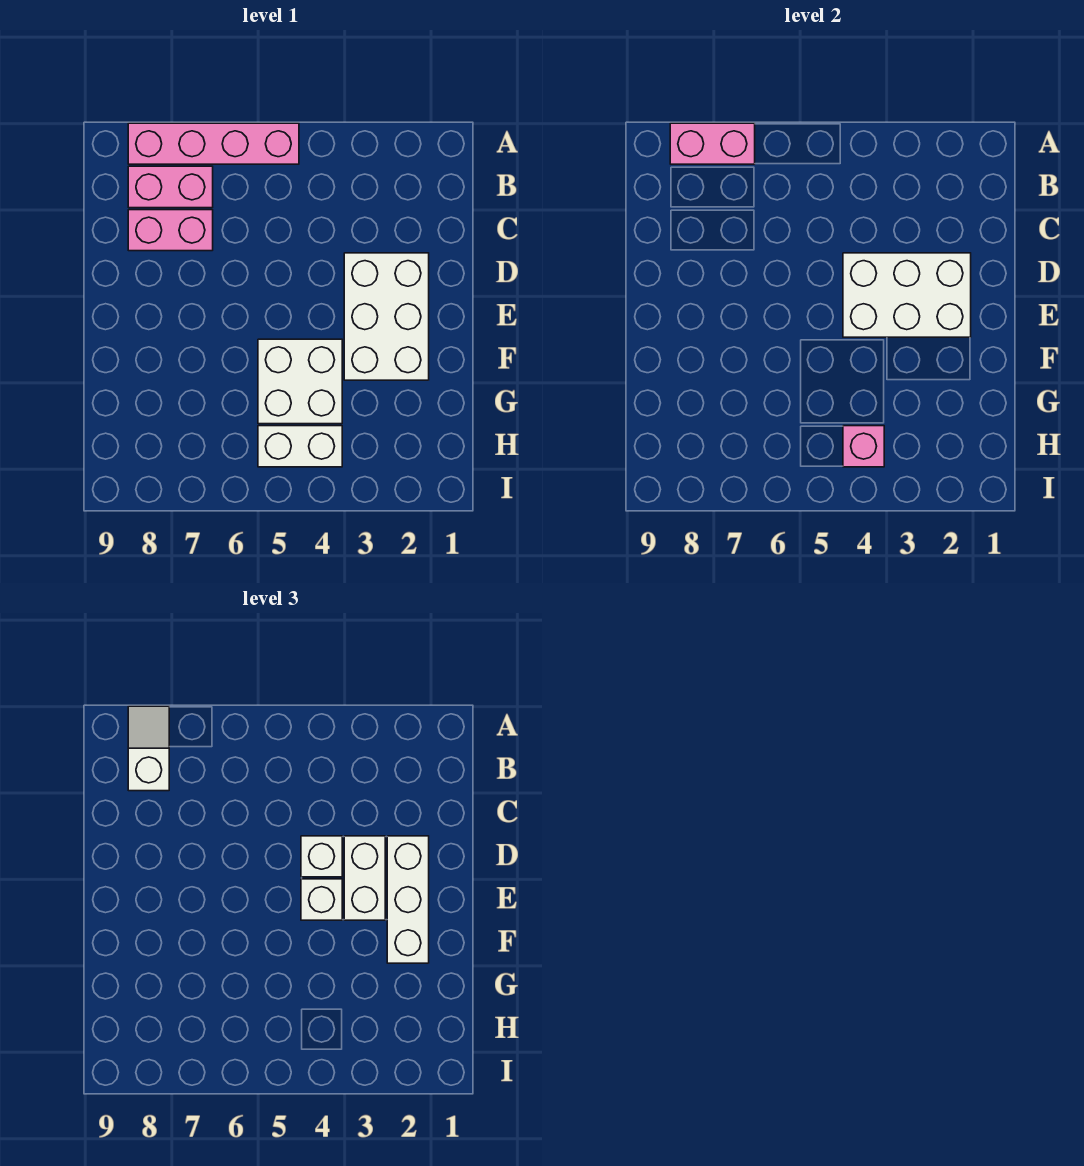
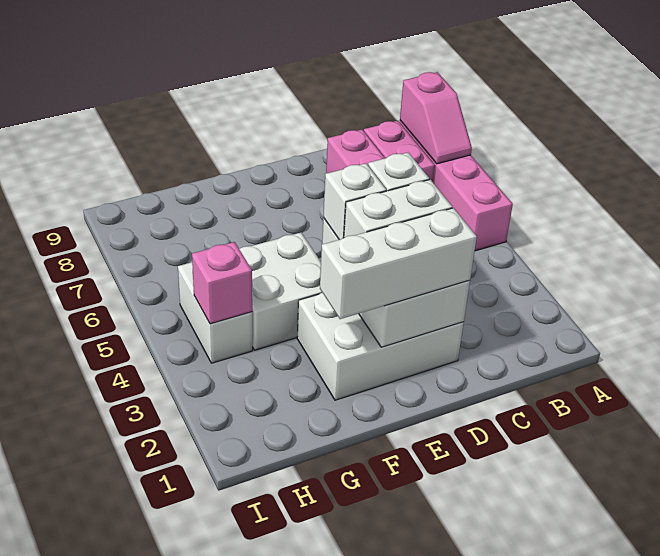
pink 1x2 brick [670,123,755,164] -> pink 1x2 slope [400,72,472,164]
white 1x2 slope [128,706,169,791] -> none

